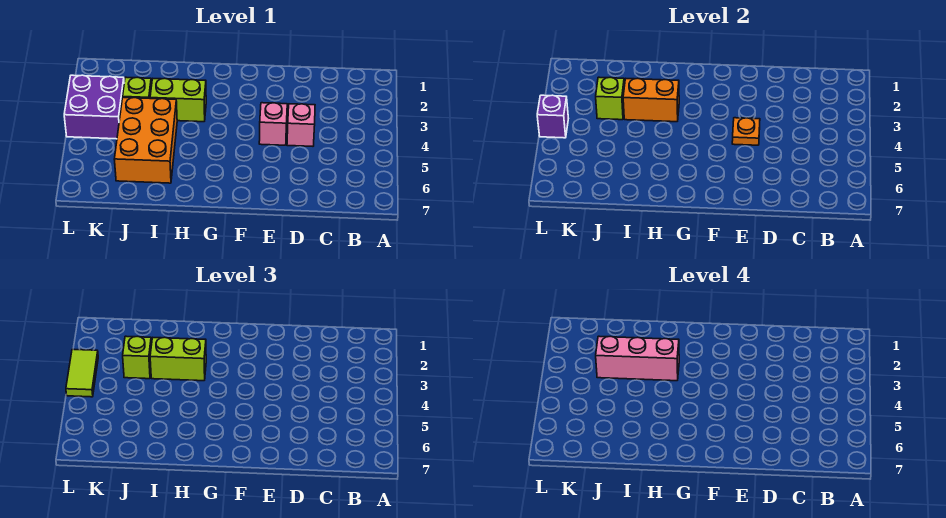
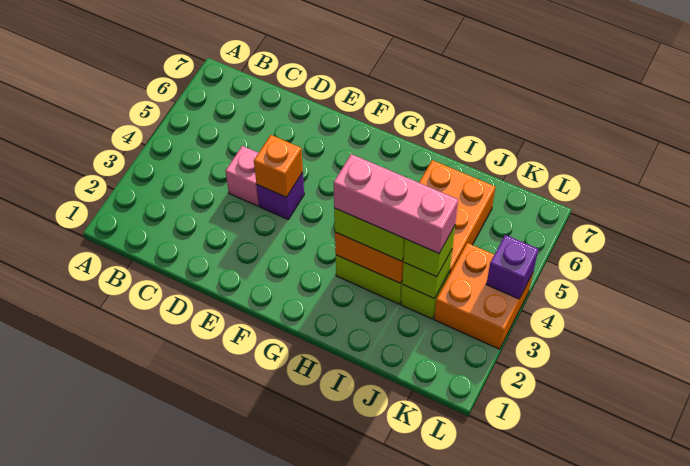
pink 1x1 brick [259,103,287,145] -> purple 1x1 brick [257,172,304,219]
orange 1x1 plate [732,118,760,145] -> orange 1x1 brick [254,135,303,197]
purple 2x2 brick [64,75,124,139] -> orange 2x2 brick [434,243,533,349]
lime 1x2 tile [66,349,98,397] -> none

